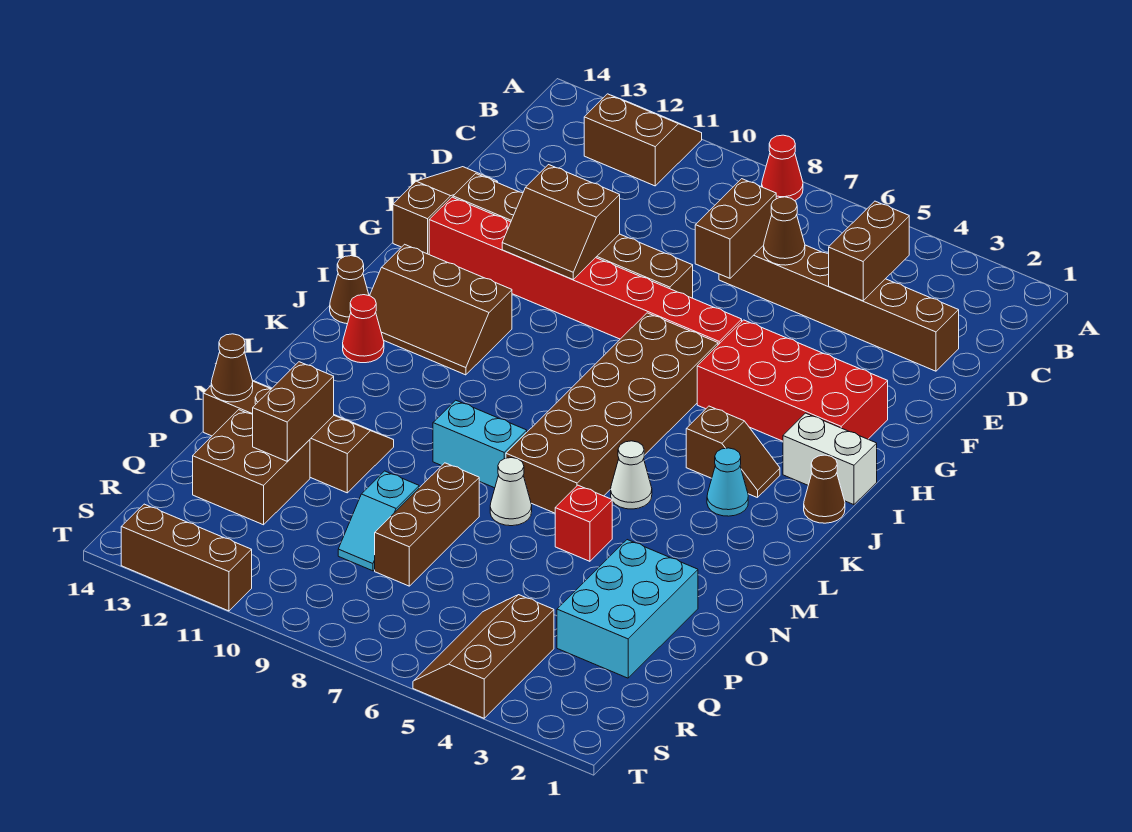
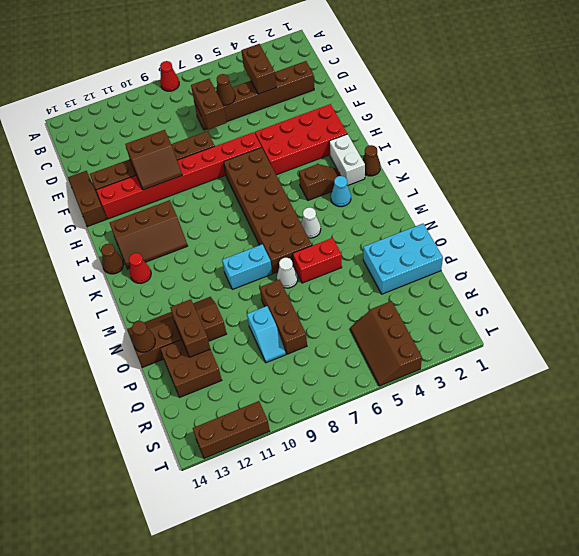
brown 2x2 slope [584,94,702,186] -> none
white 1x2 brick [783,413,877,505] -> white 1x2 brick turned to [329,134,365,185]
red 1x1 brick [555,485,612,561] -> red 1x2 brick [293,238,342,283]
cyan 2x3 brick [557,540,698,678] -> cyan 2x3 brick turned to [363,224,443,294]

